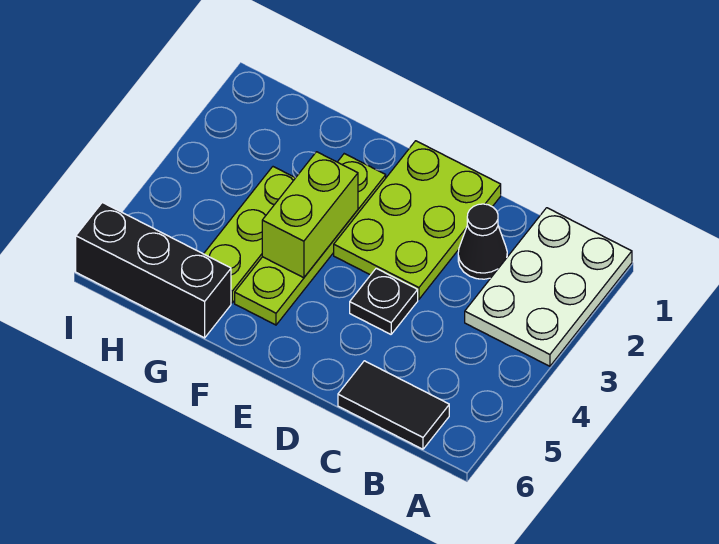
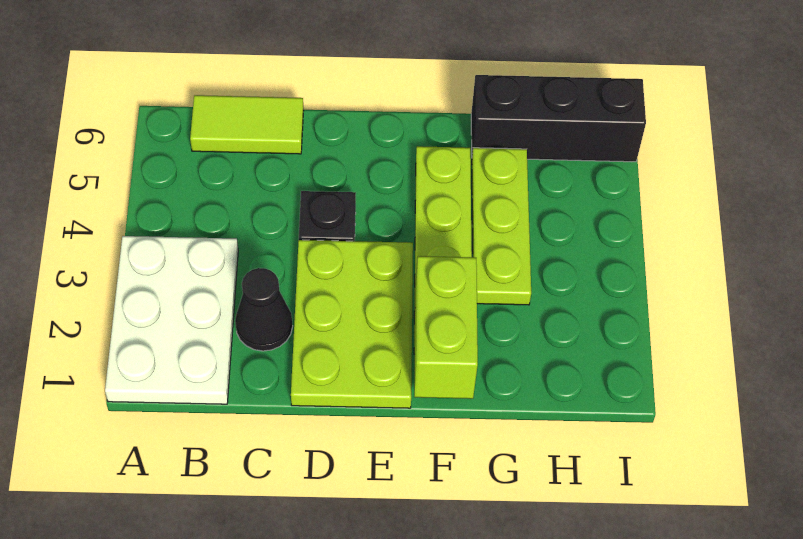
black 1x2 tile [338,361,449,449] -> lime 1x2 tile [190,95,304,154]
lime 1x2 brick [262,152,358,278] -> lime 1x2 brick moved to [414,256,478,399]

